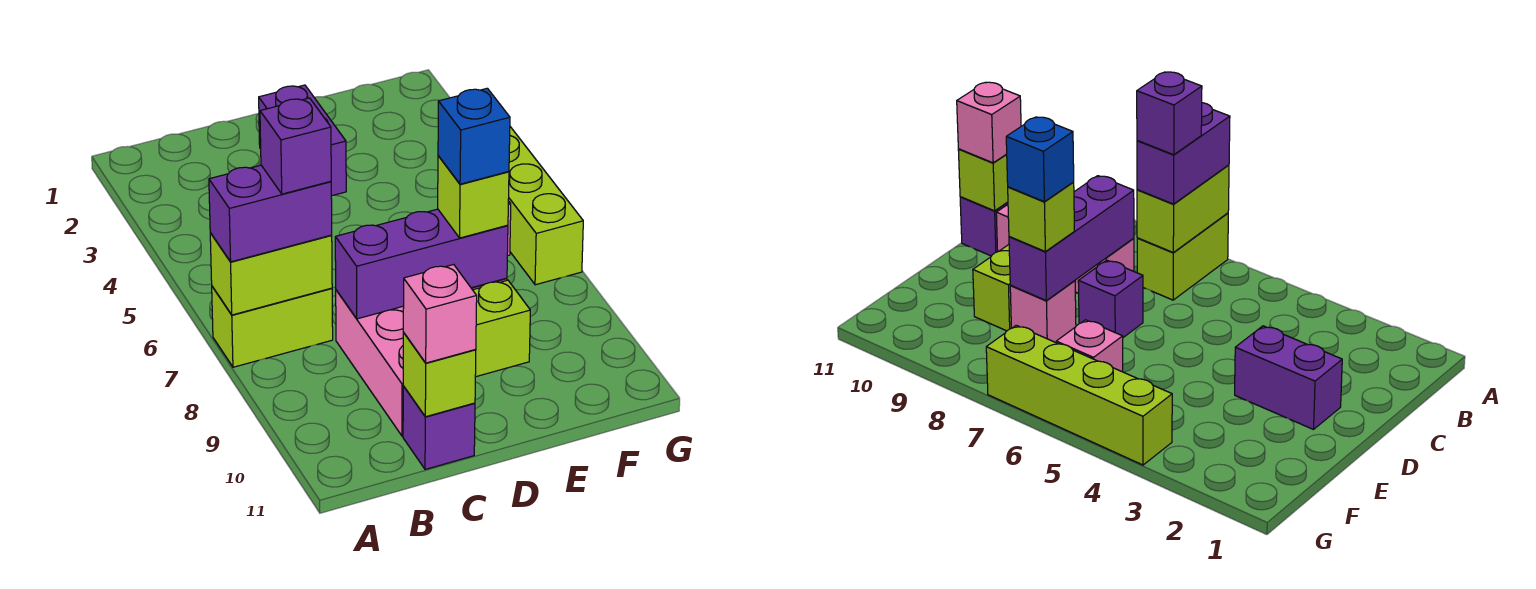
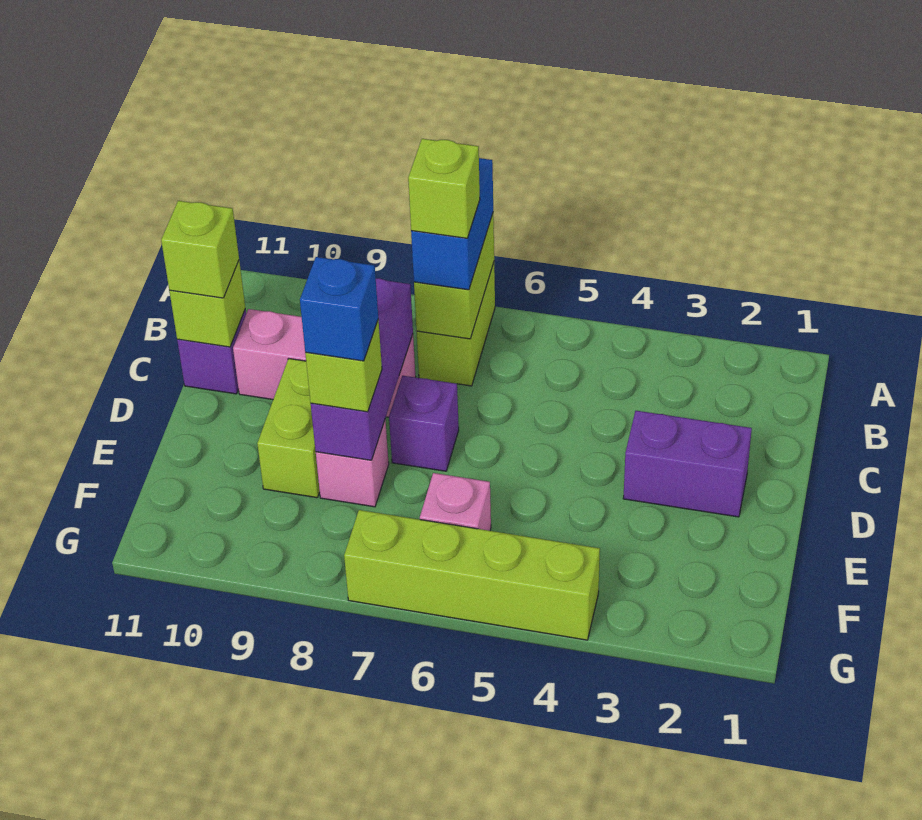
purple 1x2 brick [209,165,332,262] -> blue 1x2 brick [411,158,493,290]
purple 1x1 brick [260,98,331,194] -> lime 1x1 brick [408,139,480,238]
pink 1x1 brick [403,265,477,363] -> lime 1x1 brick [161,201,239,298]

